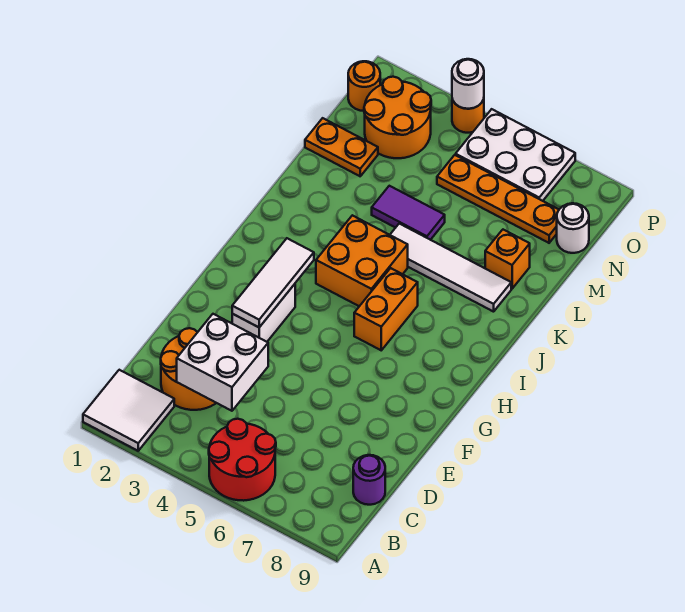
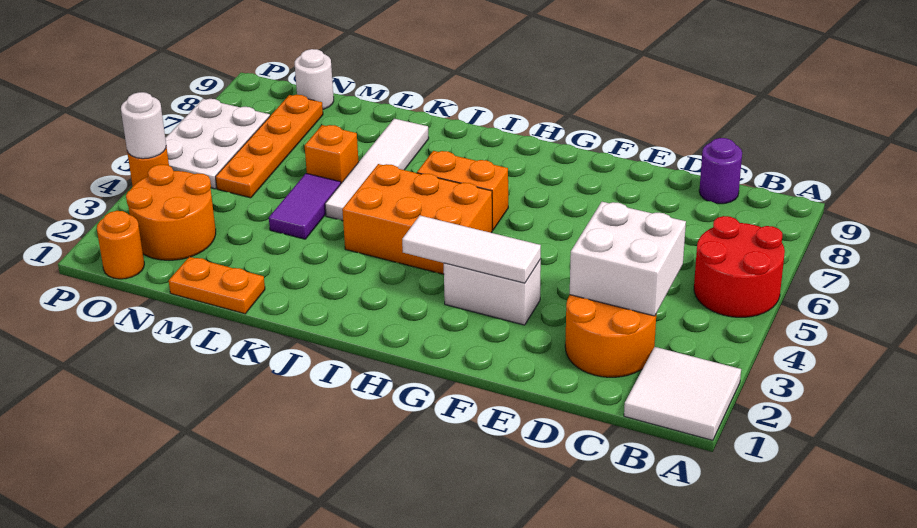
orange 2x2 brick [316,215,408,306] -> orange 2x3 brick [342,164,492,274]
orange 1x1 brick [485,230,530,289] -> orange 1x1 brick moved to [305,125,359,183]
orange 1x2 plate [305,118,378,176] -> orange 1x2 plate turned to [169,257,265,314]

